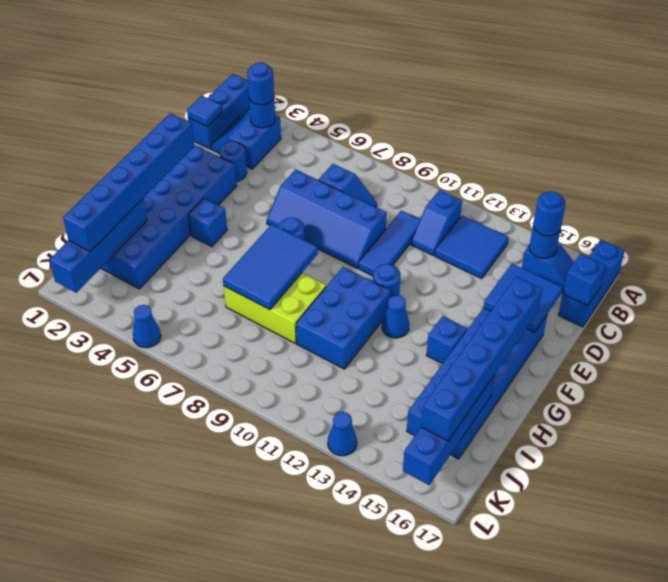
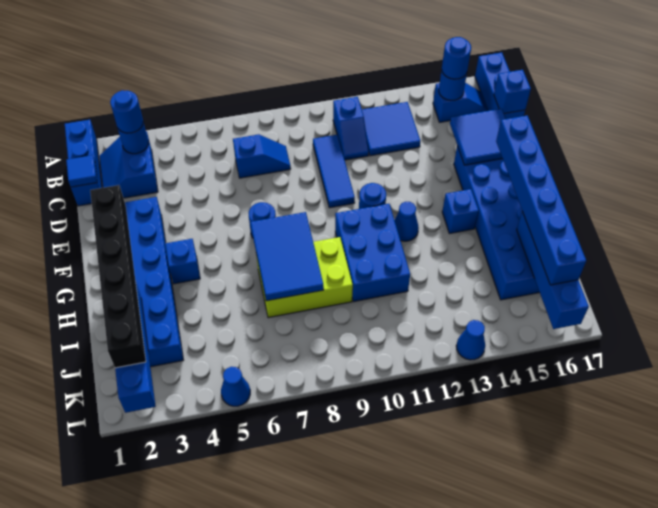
blue 1x1 round brick [220,141,247,182] -> none
blue 2x4 slope [267,170,387,268] -> none
blue 1x6 brick [63,113,194,251] -> black 1x6 brick [90,185,146,368]

